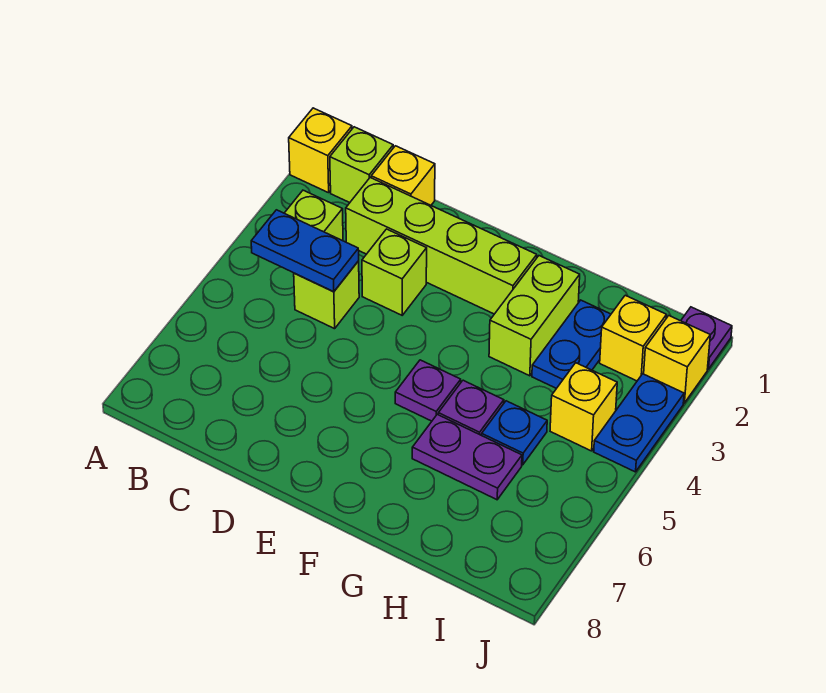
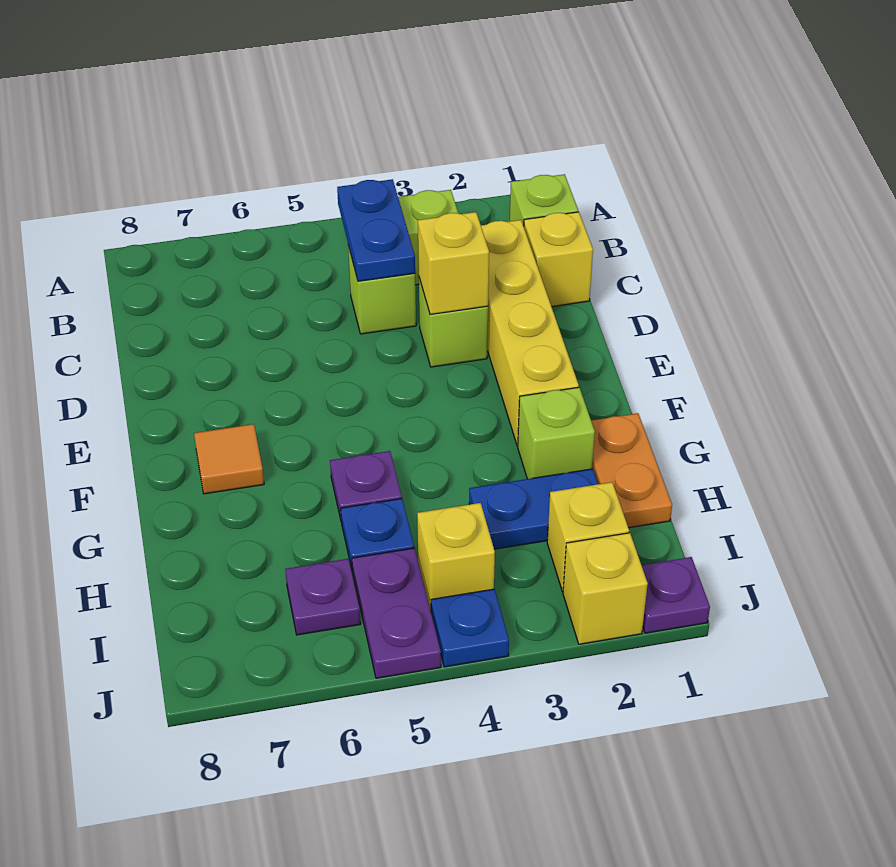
yellow 1x1 brick [289,108,352,193] -> yellow 1x1 brick moved to [418,212,489,315]
lime 1x4 brick [346,178,537,314] -> yellow 1x4 brick [481,220,579,446]
purple 1x1 plate [395,360,461,421] -> purple 1x1 plate moved to [285,559,361,635]
none -> orange 1x1 tile [194,424,264,494]
none -> orange 1x2 plate [591,413,672,528]
lime 1x2 brick [489,256,580,376] -> lime 1x1 brick [518,387,595,479]
purple 1x2 plate [412,414,522,500] -> purple 1x2 plate moved to [352,548,441,678]
blue 1x2 plate [594,374,684,472] -> blue 1x1 plate [431,589,509,667]

